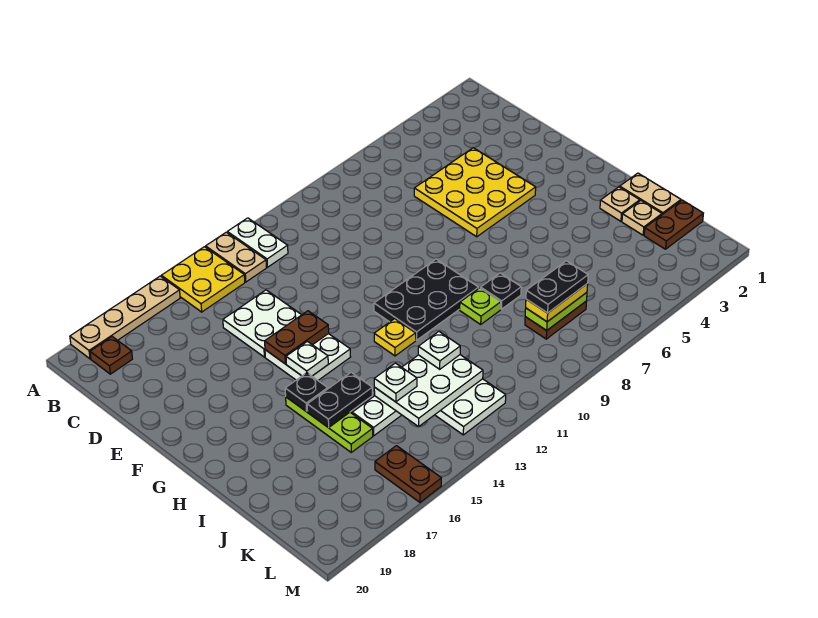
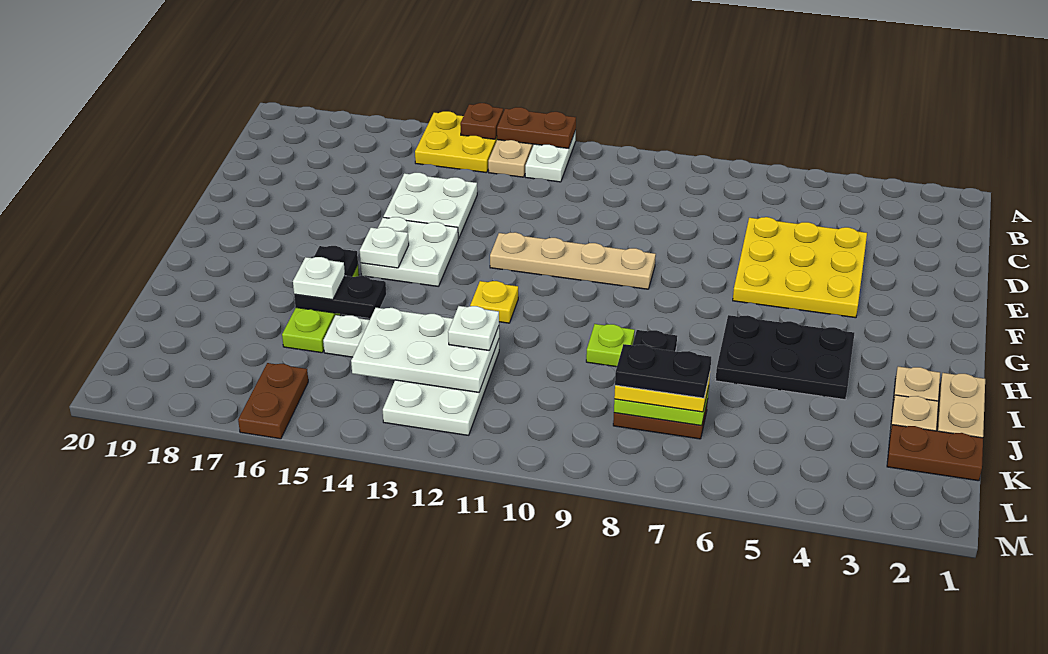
tan 1x4 plate [70,276,180,359] -> tan 1x4 plate moved to [490,232,656,289]
brown 1x1 plate [90,337,132,374] -> brown 1x1 plate moved to [460,103,503,139]
brown 1x2 plate [265,311,329,364] -> brown 1x2 plate moved to [497,107,576,148]
black 2x3 plate [374,259,479,340] -> black 2x3 plate moved to [715,315,854,400]
white 1x1 plate [374,363,417,402] -> white 1x1 plate moved to [293,257,345,300]

